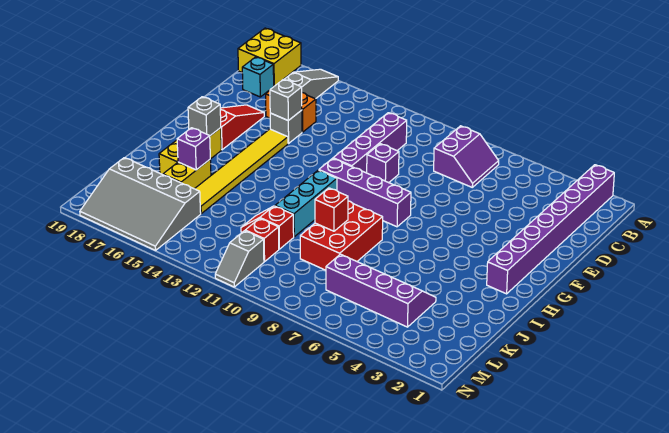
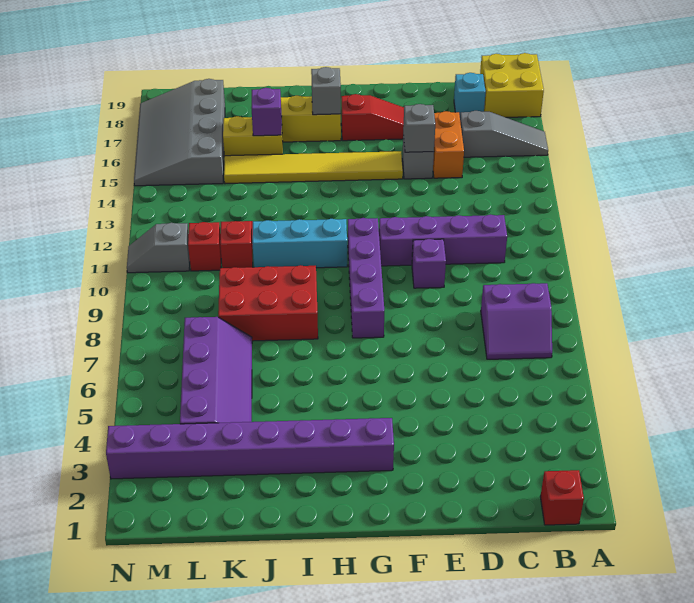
purple 1x8 brick [487,165,614,294] -> purple 1x8 brick moved to [106,418,394,479]
red 1x1 brick [315,188,348,231] -> red 1x1 brick moved to [540,470,584,525]

